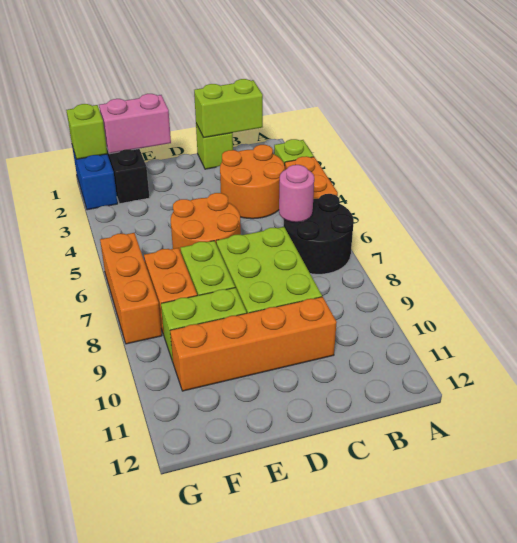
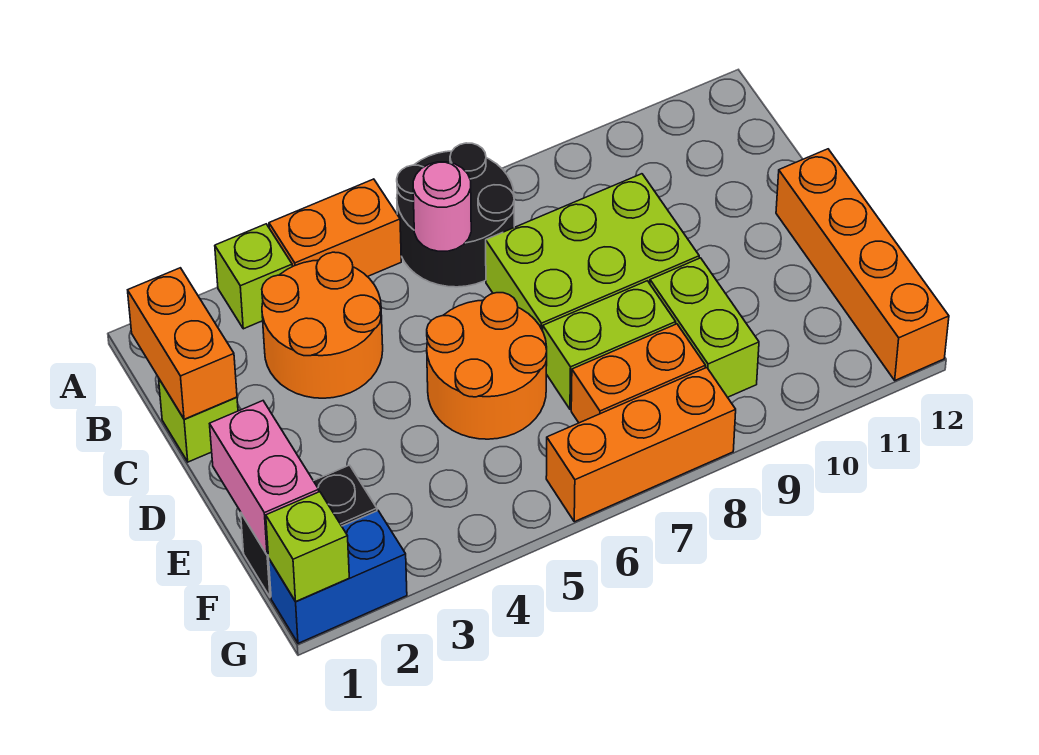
lime 1x2 brick [194,79,263,138] -> orange 1x2 brick [128,268,237,419]
orange 1x4 brick [170,297,337,391] -> orange 1x4 brick moved to [776,149,949,380]

